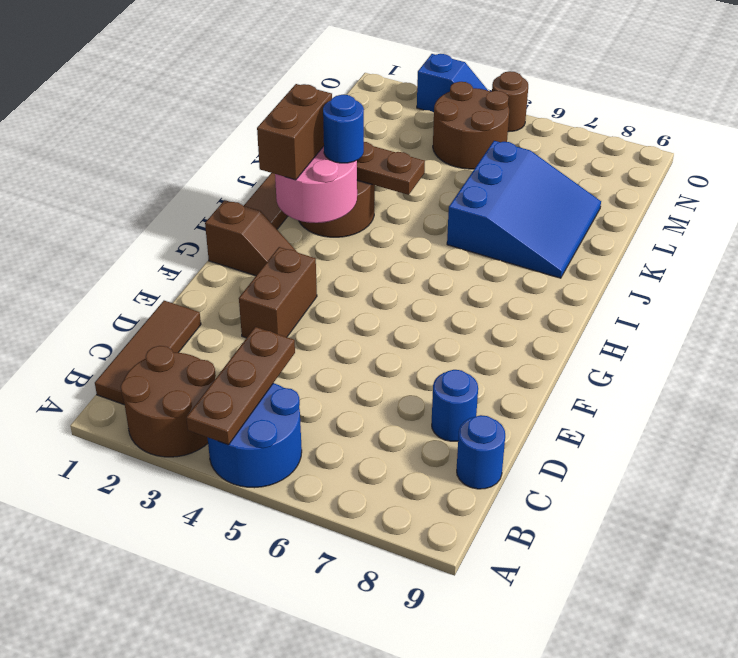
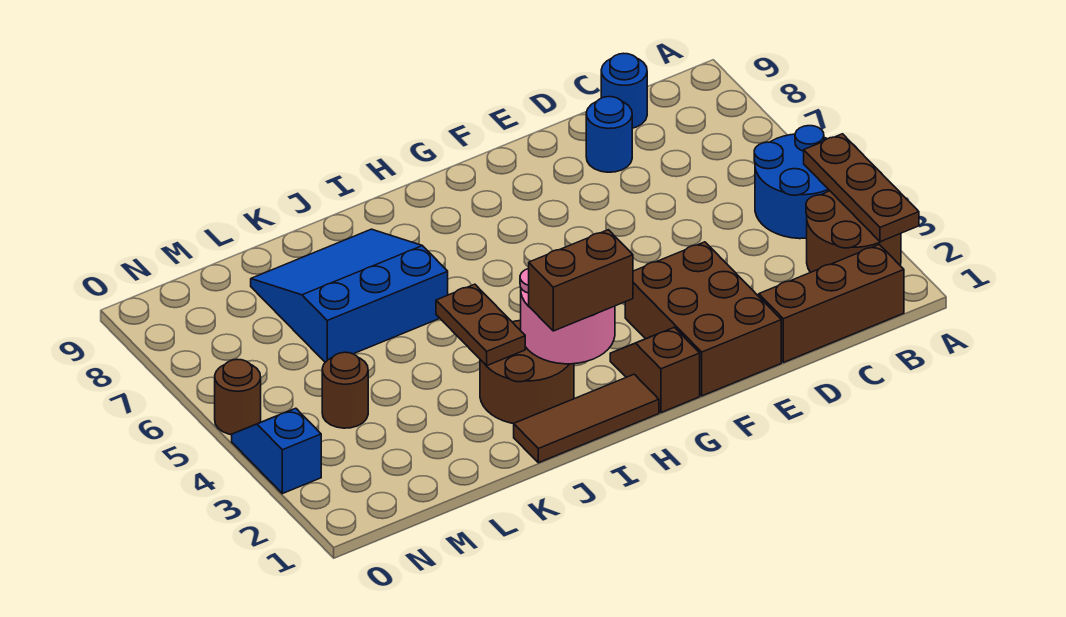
brown 1x3 plate [186,327,295,445] -> brown 1x3 plate turned to [804,134,919,242]
brown 1x3 tile [95,301,201,405] -> brown 1x3 brick [759,245,904,362]
brown 1x2 brick [239,247,317,338] -> brown 2x3 brick [625,242,781,396]
blue 1x1 round brick [323,95,364,163] -> none
brown 2x2 round brick [433,82,509,169] -> brown 1x1 round brick [322,352,368,428]

